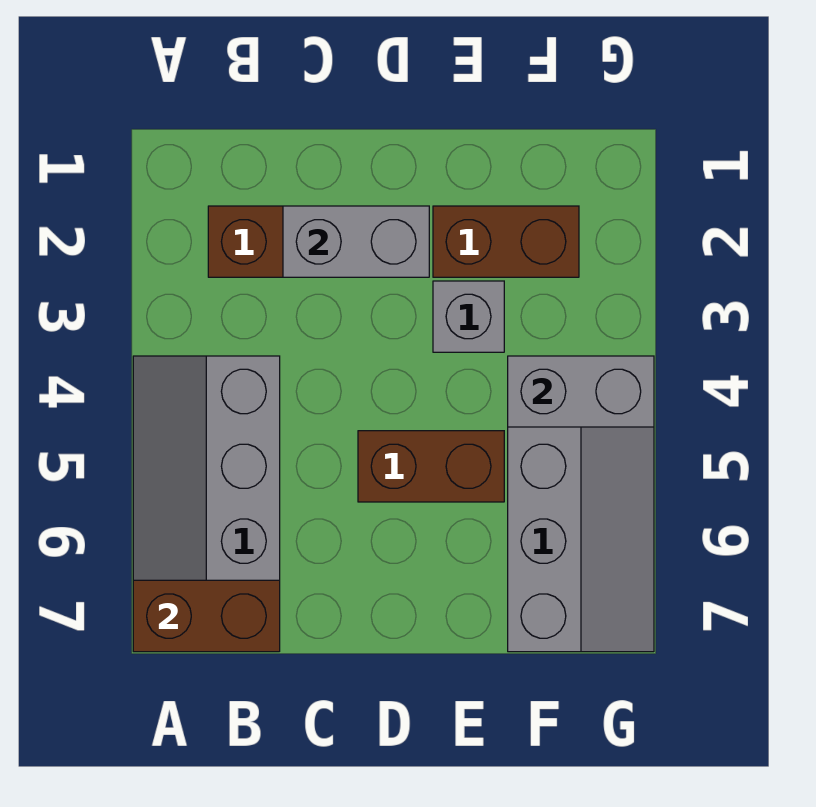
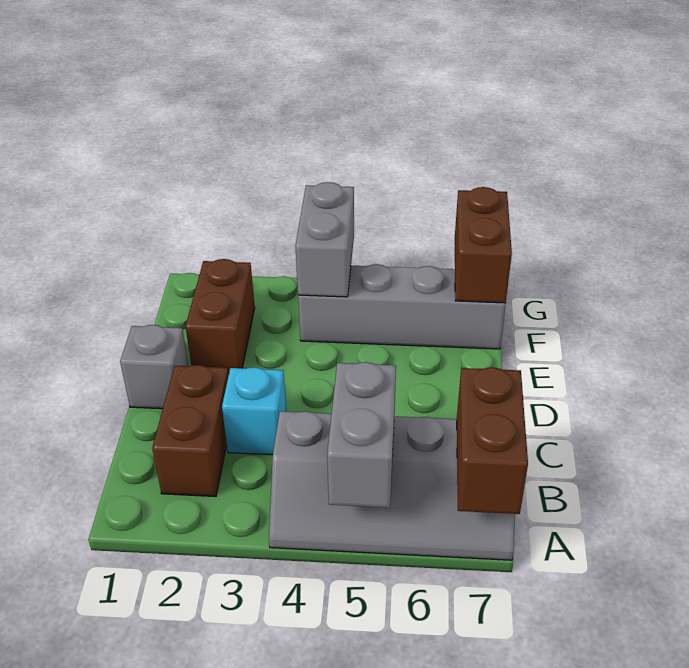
grey 1x2 brick [283,206,429,277] -> grey 1x2 brick moved to [327,362,396,508]
none -> cyan 1x1 brick [222,367,286,455]
brown 1x2 brick [358,431,504,502] -> brown 1x2 brick moved to [455,187,512,303]
grey 1x1 brick [433,281,504,352] -> grey 1x1 brick moved to [120,325,188,409]

